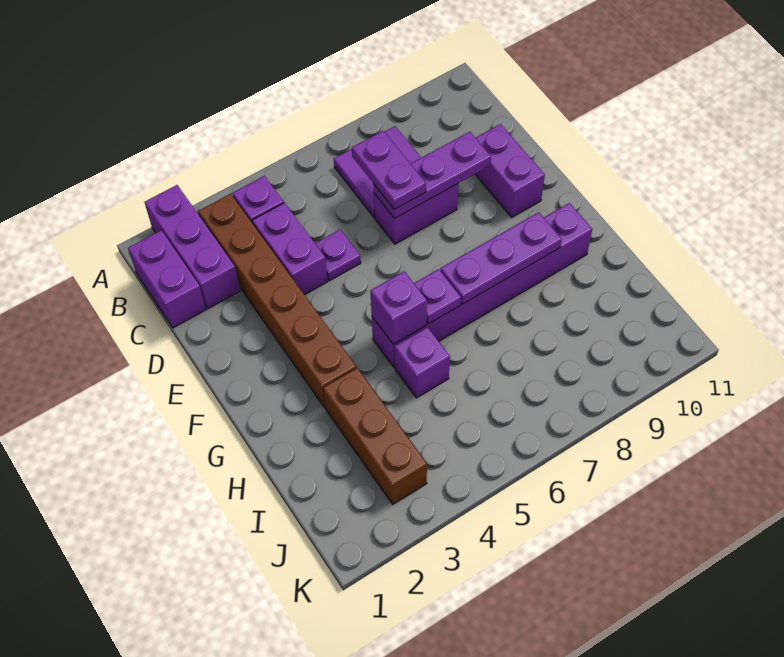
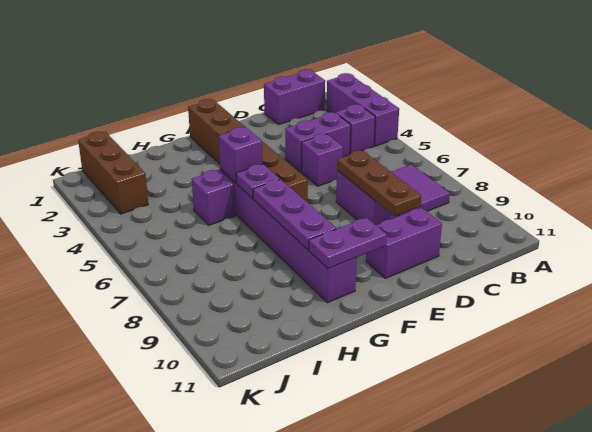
purple 1x3 brick [145,185,240,309] -> purple 1x3 brick turned to [327,73,399,146]
brown 1x6 brick [198,194,356,408] -> brown 1x6 brick turned to [188,99,308,203]
purple 1x2 plate [352,131,426,209] -> purple 1x2 plate moved to [309,218,387,269]
purple 1x1 plate [315,230,361,281] -> purple 1x1 brick [302,134,343,186]
purple 1x3 plate [373,132,491,218] -> brown 1x3 plate [337,151,421,216]
brown 1x3 brick [323,368,427,504] -> brown 1x3 brick turned to [78,132,148,214]

